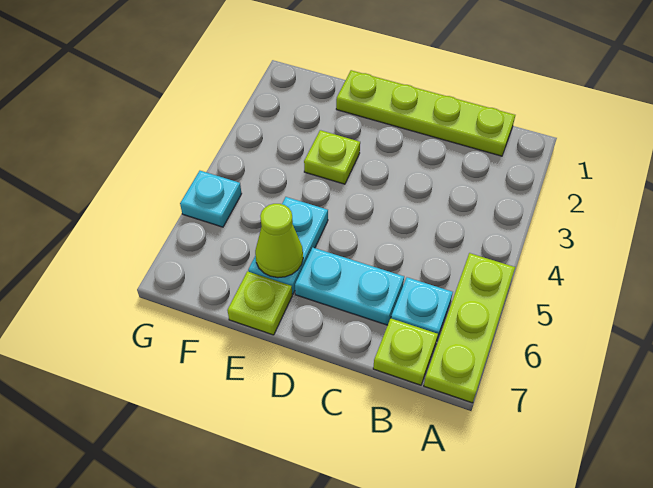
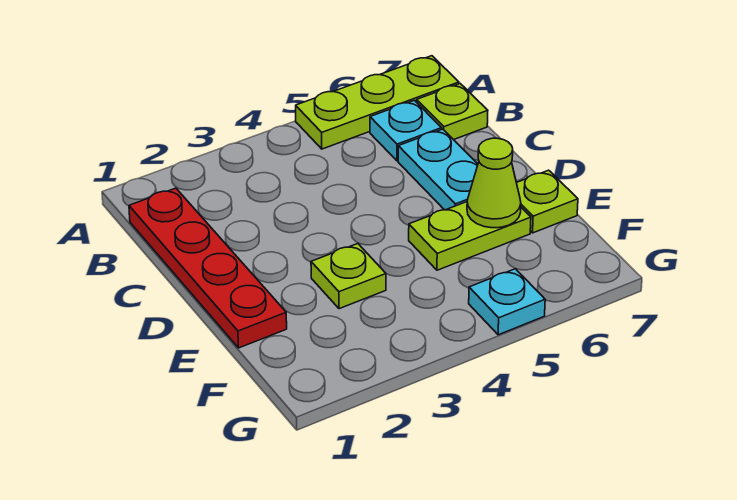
lime 1x4 plate [336,70,515,156] -> red 1x4 plate [129,188,287,348]
cyan 1x2 plate [248,197,328,294] -> lime 1x2 plate [409,202,531,270]

